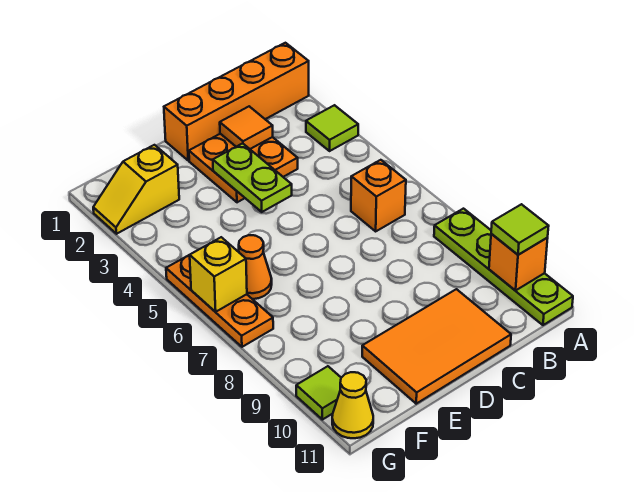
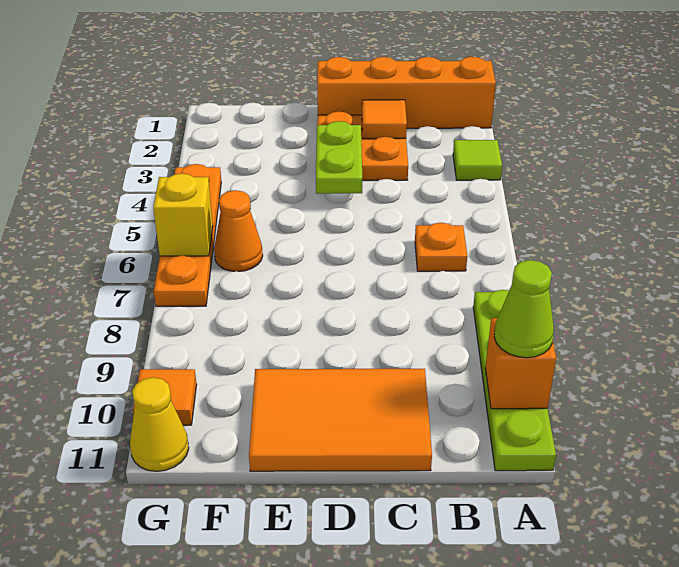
lime 1x1 tile [491,204,549,255] -> lime 1x1 cone [494,260,554,358]
orange 1x1 brick [351,160,406,231] -> orange 1x1 plate [415,223,467,271]
yellow 1x2 slope [93,145,179,234] -> none
orange 1x3 plate [166,255,273,347] -> orange 1x4 plate [154,164,221,306]
lime 1x1 tile [296,366,341,420] -> orange 1x1 tile [133,369,197,425]

